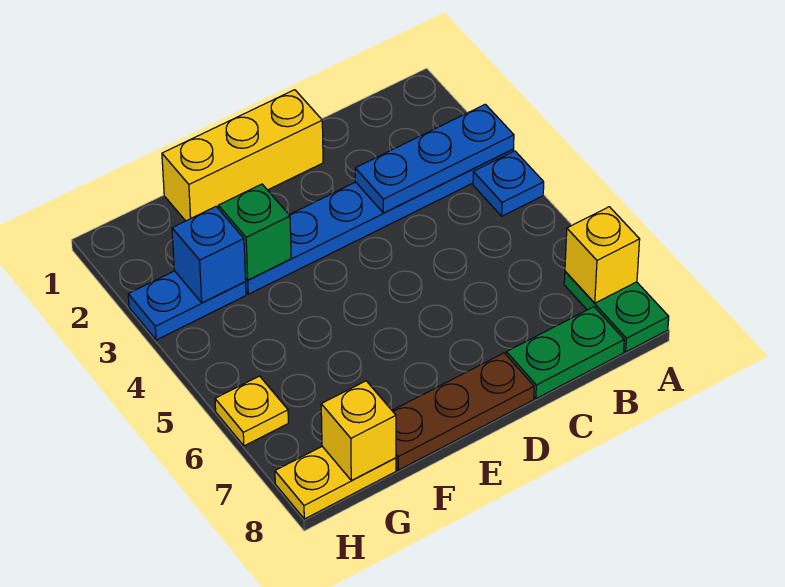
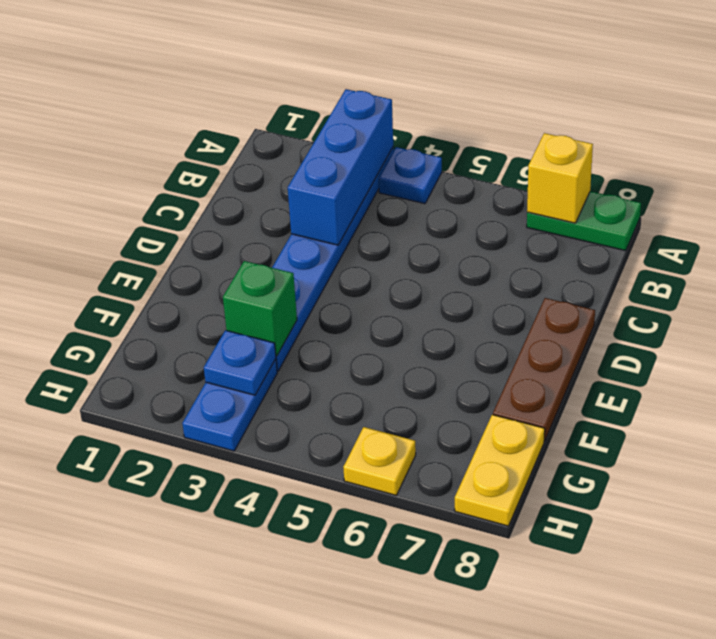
blue 1x3 plate [355,104,514,213] -> blue 1x3 brick [288,89,393,245]
green 1x2 plate [506,307,624,398] -> none
yellow 1x3 brick [162,90,323,221] -> none
blue 1x1 brick [172,207,246,303] -> blue 1x1 plate [204,330,276,395]
yellow 1x1 brick [321,381,396,480] -> none

